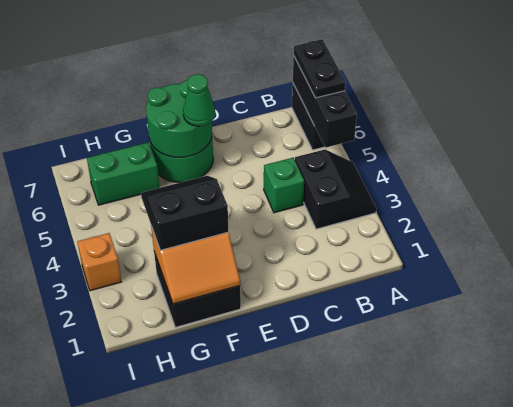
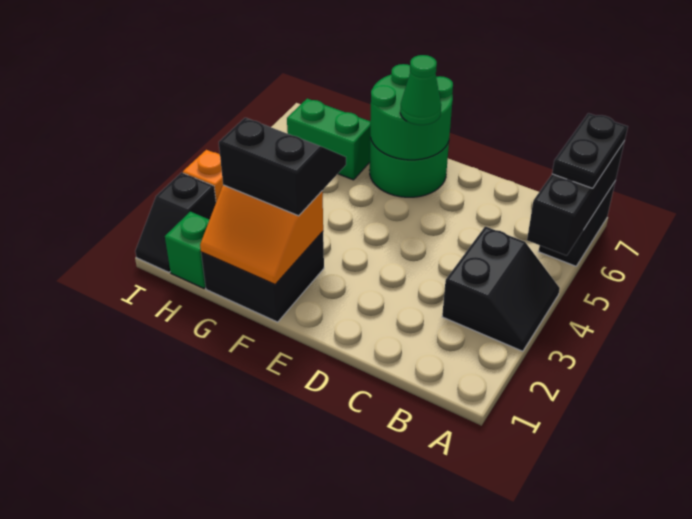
green 1x1 brick [264,158,304,213] -> green 1x1 brick moved to [165,212,209,288]
none -> black 1x2 slope [135,173,216,272]

